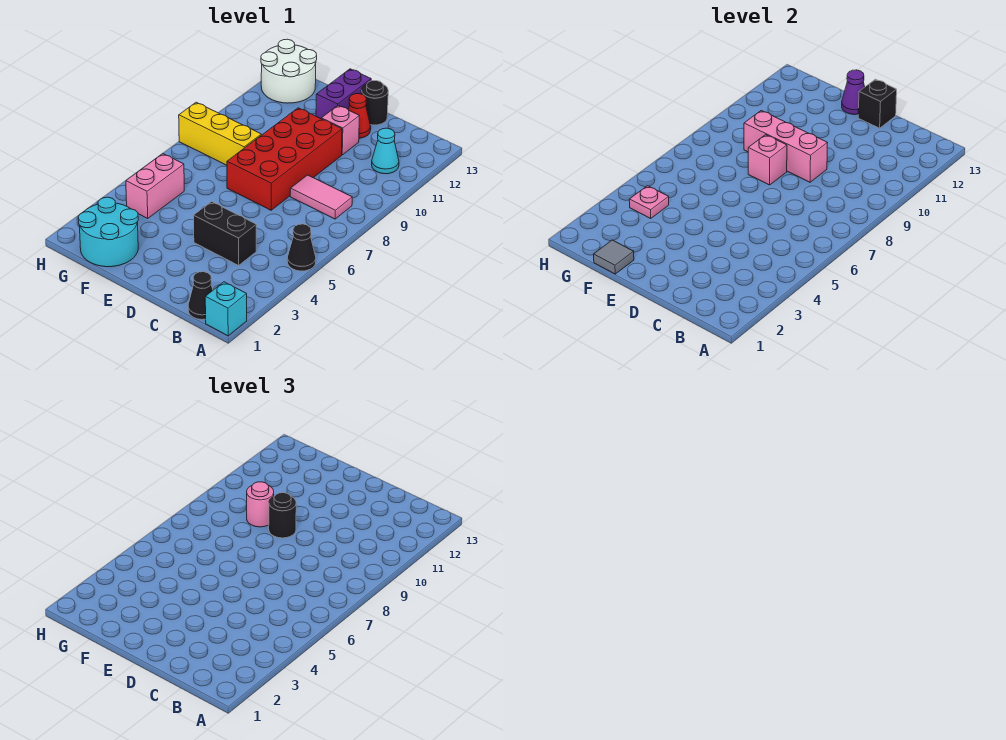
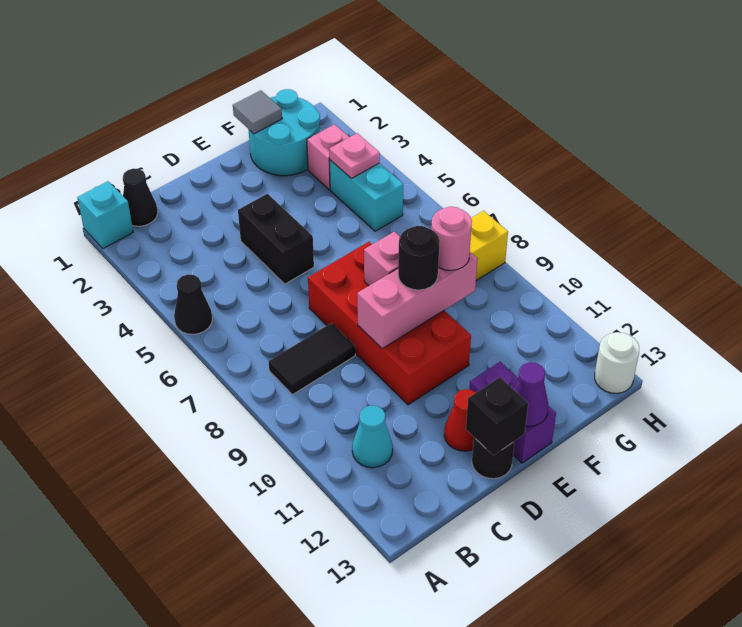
pink 1x2 tile [290,175,352,219] -> black 1x2 tile [268,323,355,395]
black 1x2 brick [193,202,257,265] -> black 1x2 brick turned to [238,194,314,284]
pink 1x1 brick [321,105,359,155] -> pink 1x1 brick moved to [307,124,349,190]
pink 1x2 brick [126,154,184,218] -> cyan 1x2 brick [329,160,403,231]
white 2x2 round brick [261,39,317,103] -> white 1x1 round brick [595,332,639,393]

